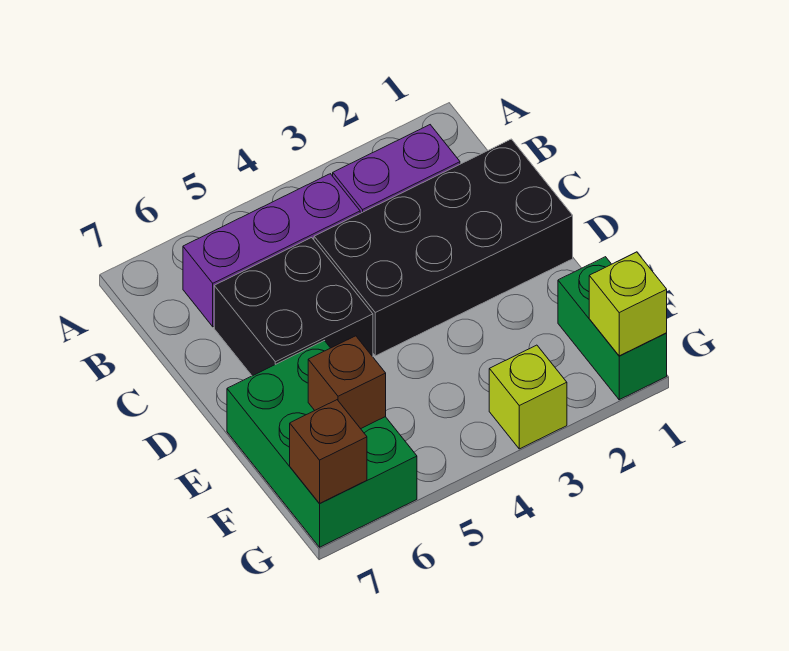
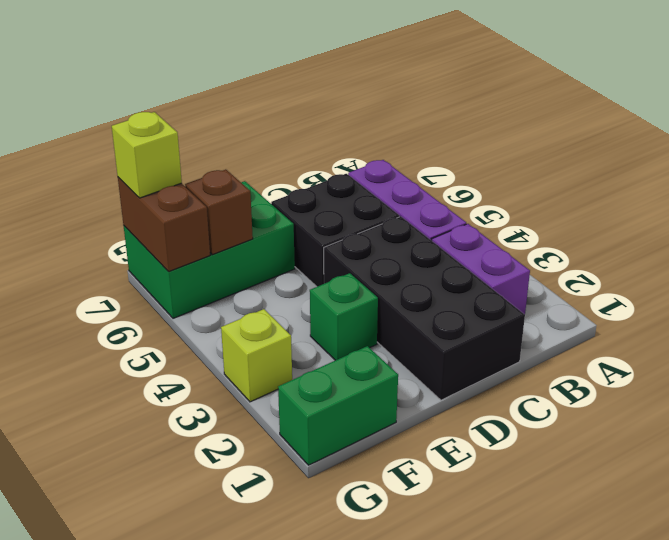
none -> green 1x1 brick [310,273,378,360]
lime 1x1 brick [589,252,667,356] -> lime 1x1 brick moved to [112,112,182,198]
brown 1x1 brick [290,400,367,504] -> brown 1x2 brick [118,177,210,272]

